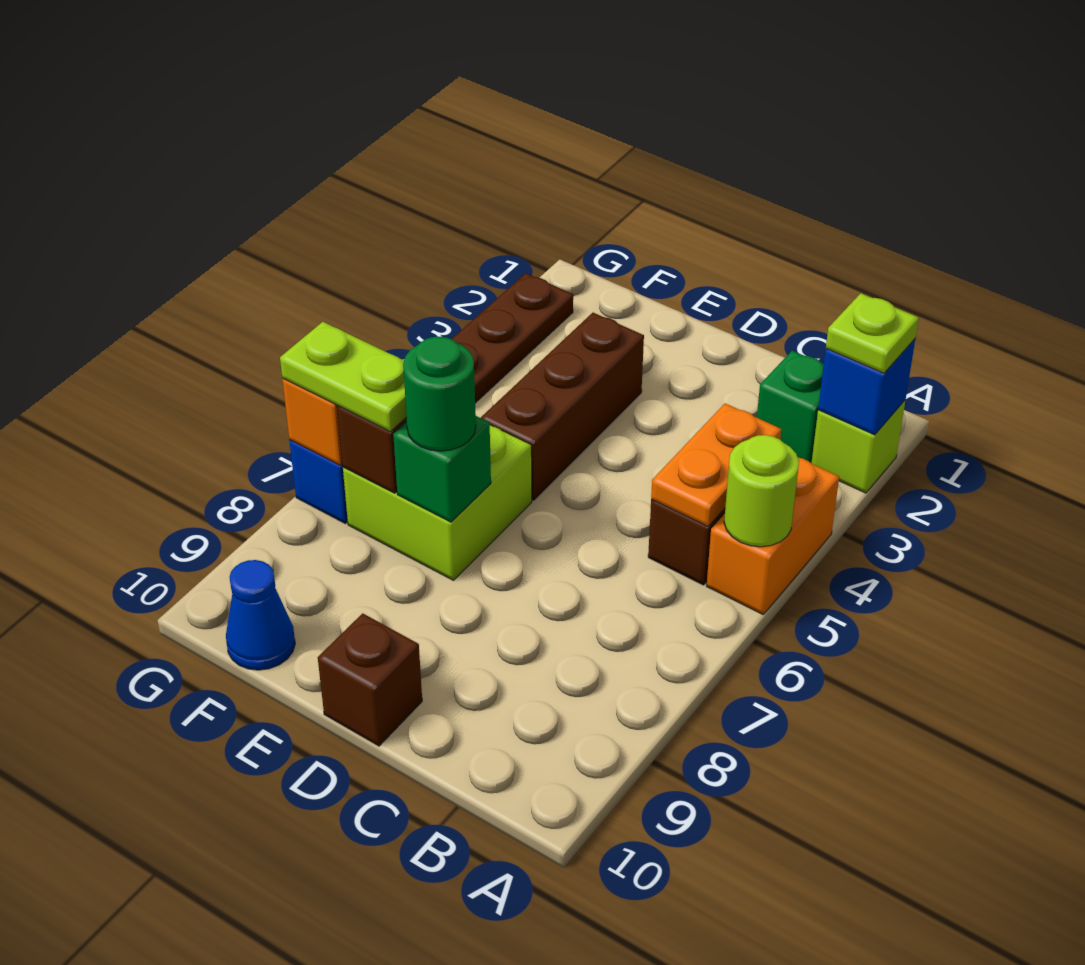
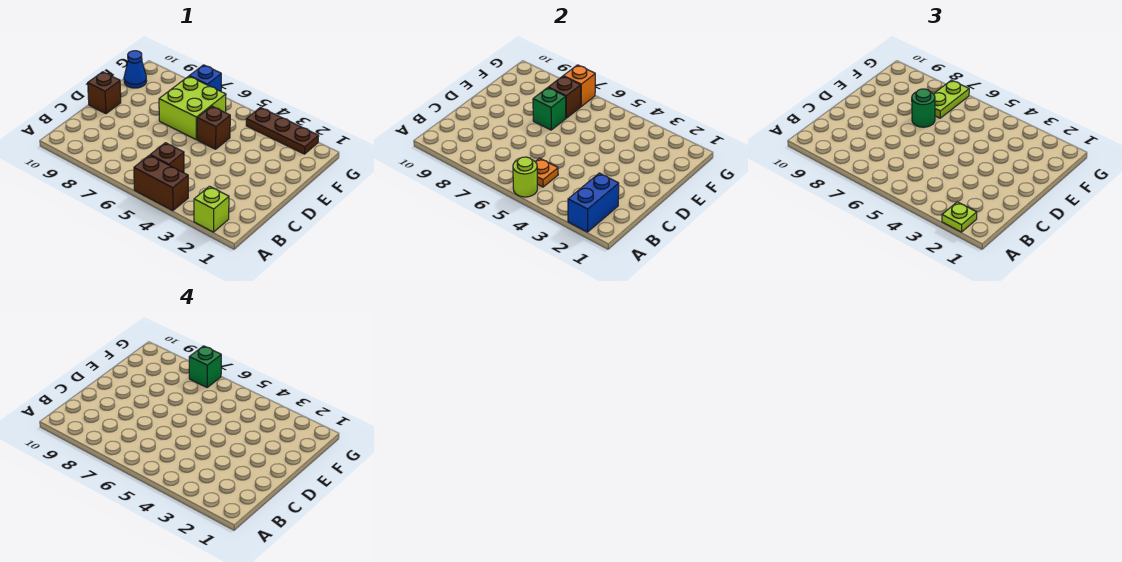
blue 1x1 brick [818,339,915,435] -> blue 1x2 brick [568,173,619,232]
orange 1x2 brick [707,458,839,614] -> brown 1x2 brick [134,155,188,211]
green 1x1 brick [757,351,824,463] -> green 1x1 brick moved to [189,346,221,387]
orange 1x2 plate [651,403,781,526] -> orange 1x1 plate [535,158,558,187]
brown 1x3 brick [481,313,644,500] -> brown 1x1 brick [197,106,230,149]

